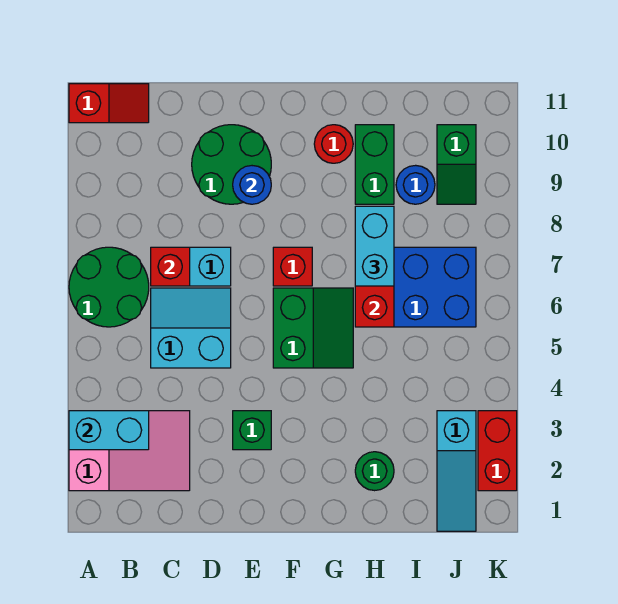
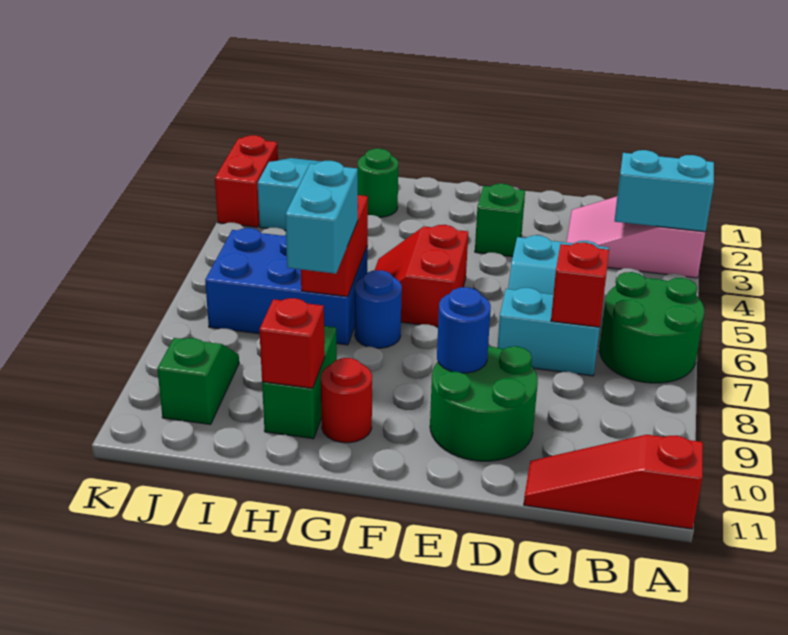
red 1x2 slope [69,84,149,123] -> red 1x3 slope [524,435,703,529]
green 2x2 slope [273,288,353,368] -> red 2x2 slope [375,225,468,327]
red 1x1 brick [273,247,312,286] -> red 1x1 brick moved to [259,298,325,388]
blue 1x1 round brick [396,165,435,204] -> blue 1x1 round brick moved to [355,270,402,348]

